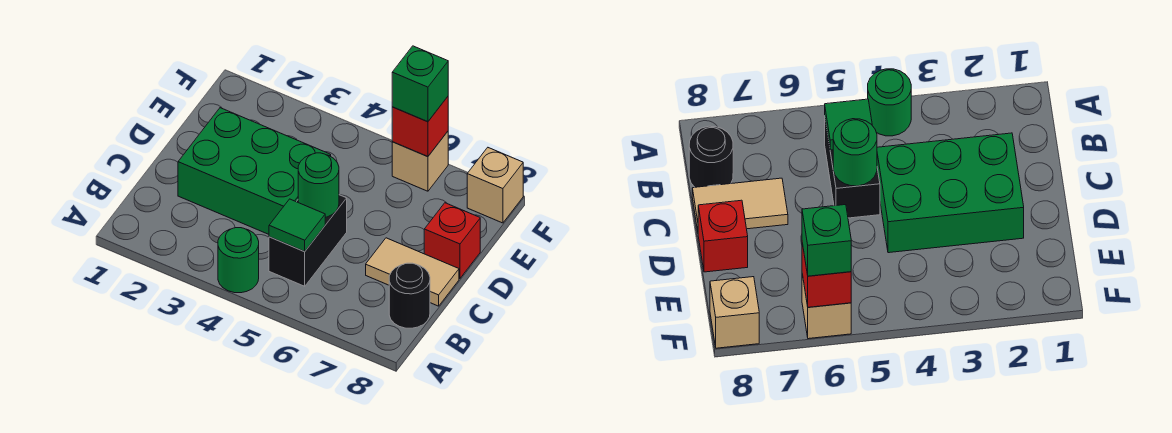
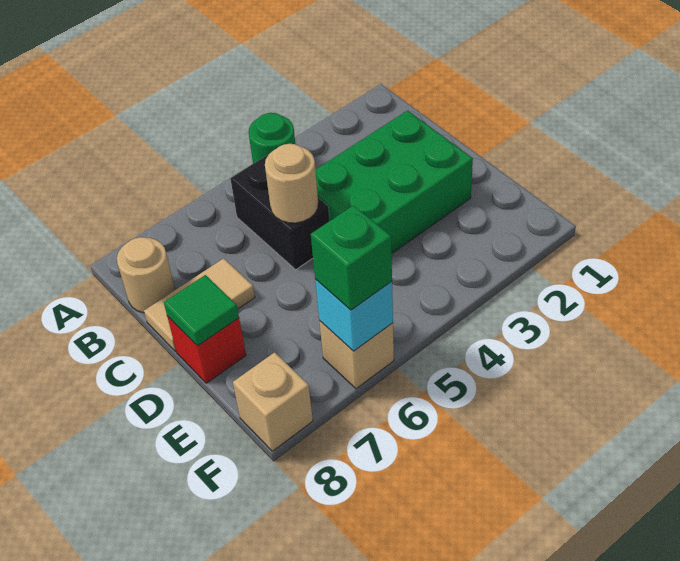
green 1x1 tile [269,199,325,252] -> green 1x1 tile moved to [164,275,239,346]
black 1x1 round brick [389,263,430,328] -> tan 1x1 round brick [117,237,175,313]
green 1x1 round brick [298,153,339,217] -> tan 1x1 round brick [265,144,318,223]
red 1x1 brick [392,97,448,157] -> cyan 1x1 brick [315,279,393,351]

